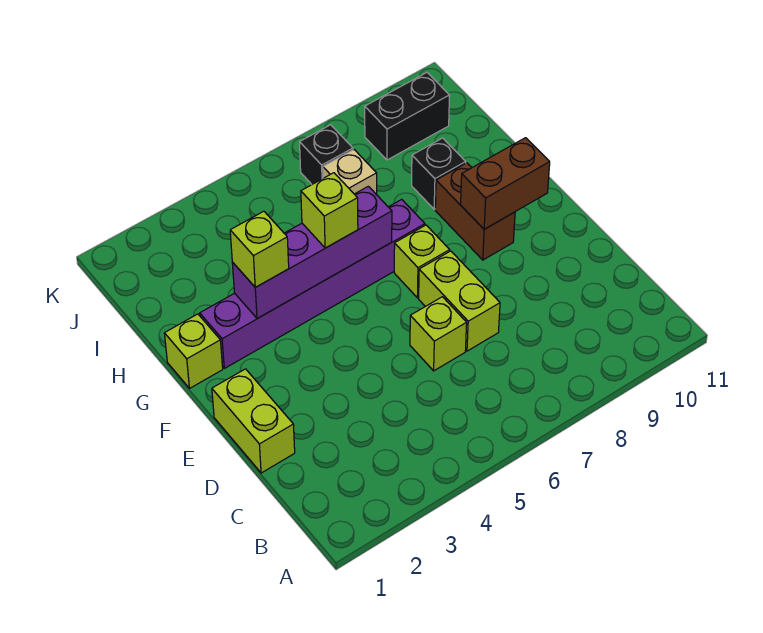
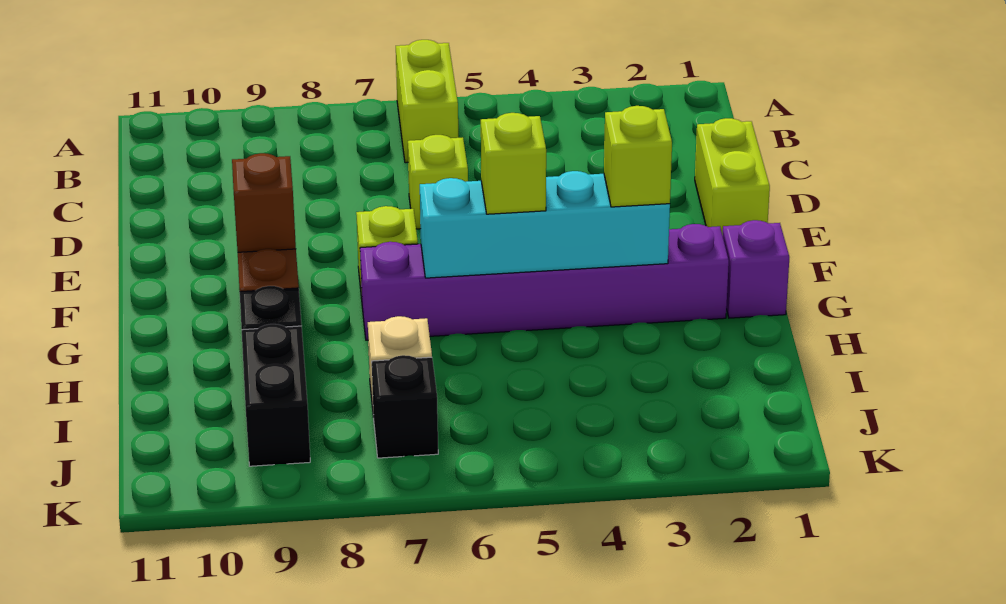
lime 1x2 brick [419,251,500,351] -> lime 1x2 brick moved to [396,40,458,163]
brown 1x2 brick [461,138,550,229] -> brown 1x1 brick [232,153,296,252]
lime 1x1 brick [164,314,223,389] -> purple 1x1 brick [722,220,789,318]
purple 1x4 brick [232,186,392,319] -> cyan 1x4 brick [420,171,670,278]
black 1x2 brick [365,73,450,160] -> black 1x2 brick turned to [242,324,310,466]

